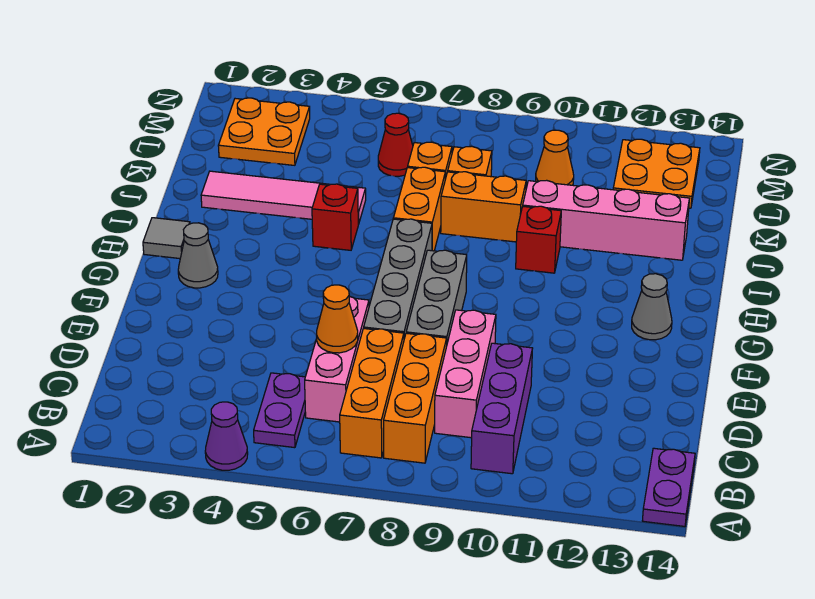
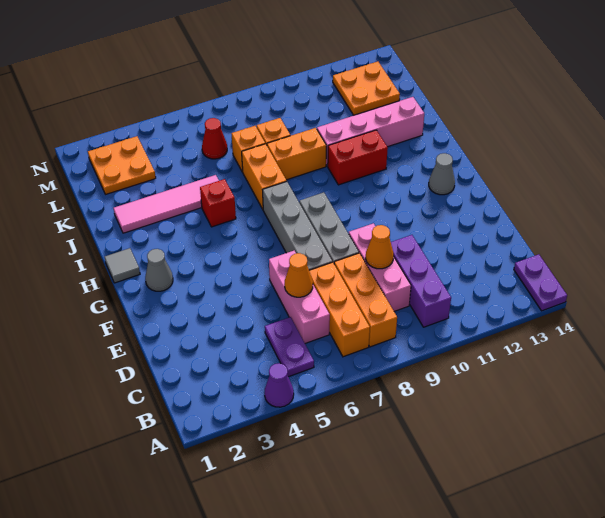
red 1x1 brick [516,206,561,273] -> red 1x2 brick [328,130,388,185]
orange 1x1 cone [536,130,574,185] -> orange 1x1 cone moved to [366,225,394,269]

